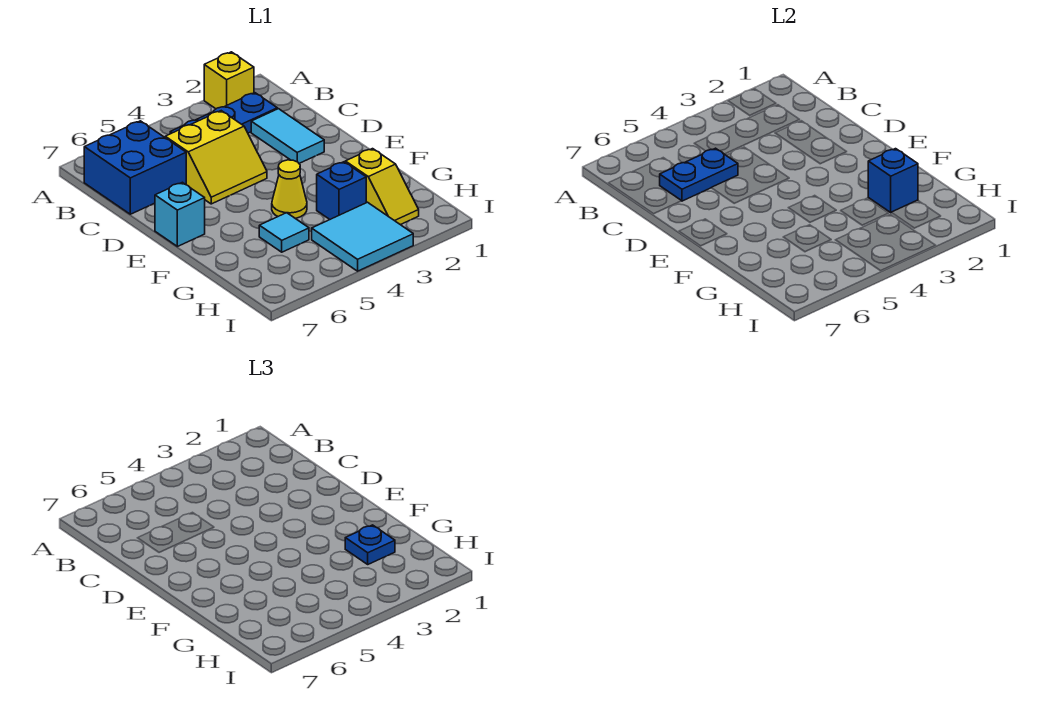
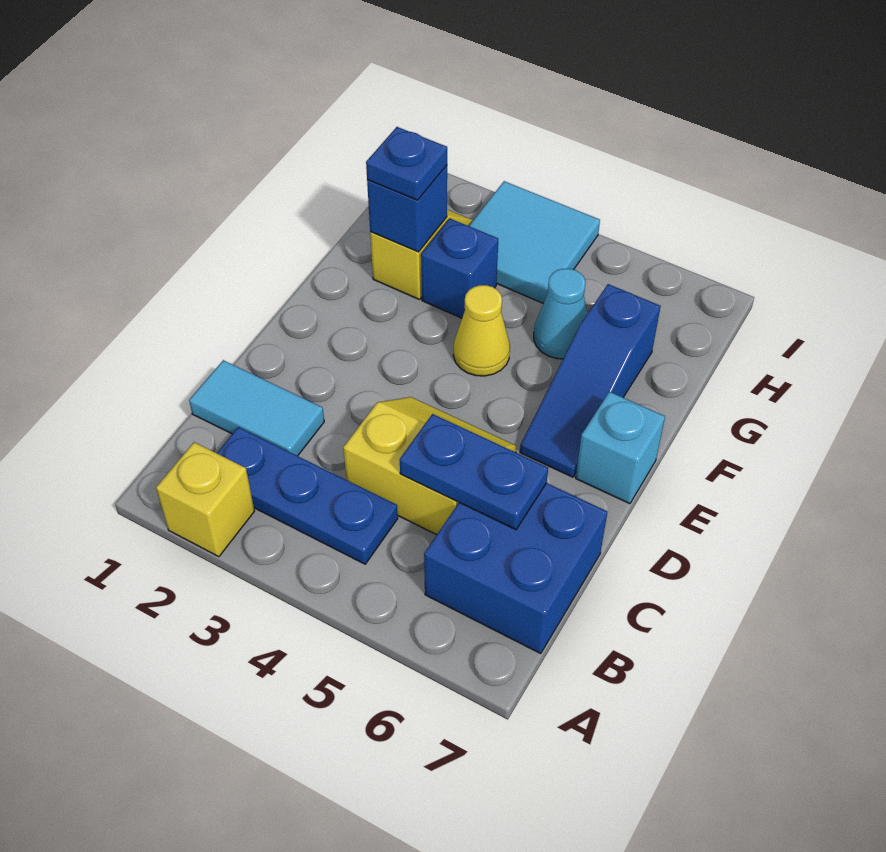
cyan 1x2 tile [251,109,324,163] -> cyan 1x2 tile turned to [189,360,324,456]
none -> blue 1x3 slope [520,284,661,477]
cyan 1x1 tile [259,213,309,252] -> cyan 1x1 cone [534,269,587,359]

